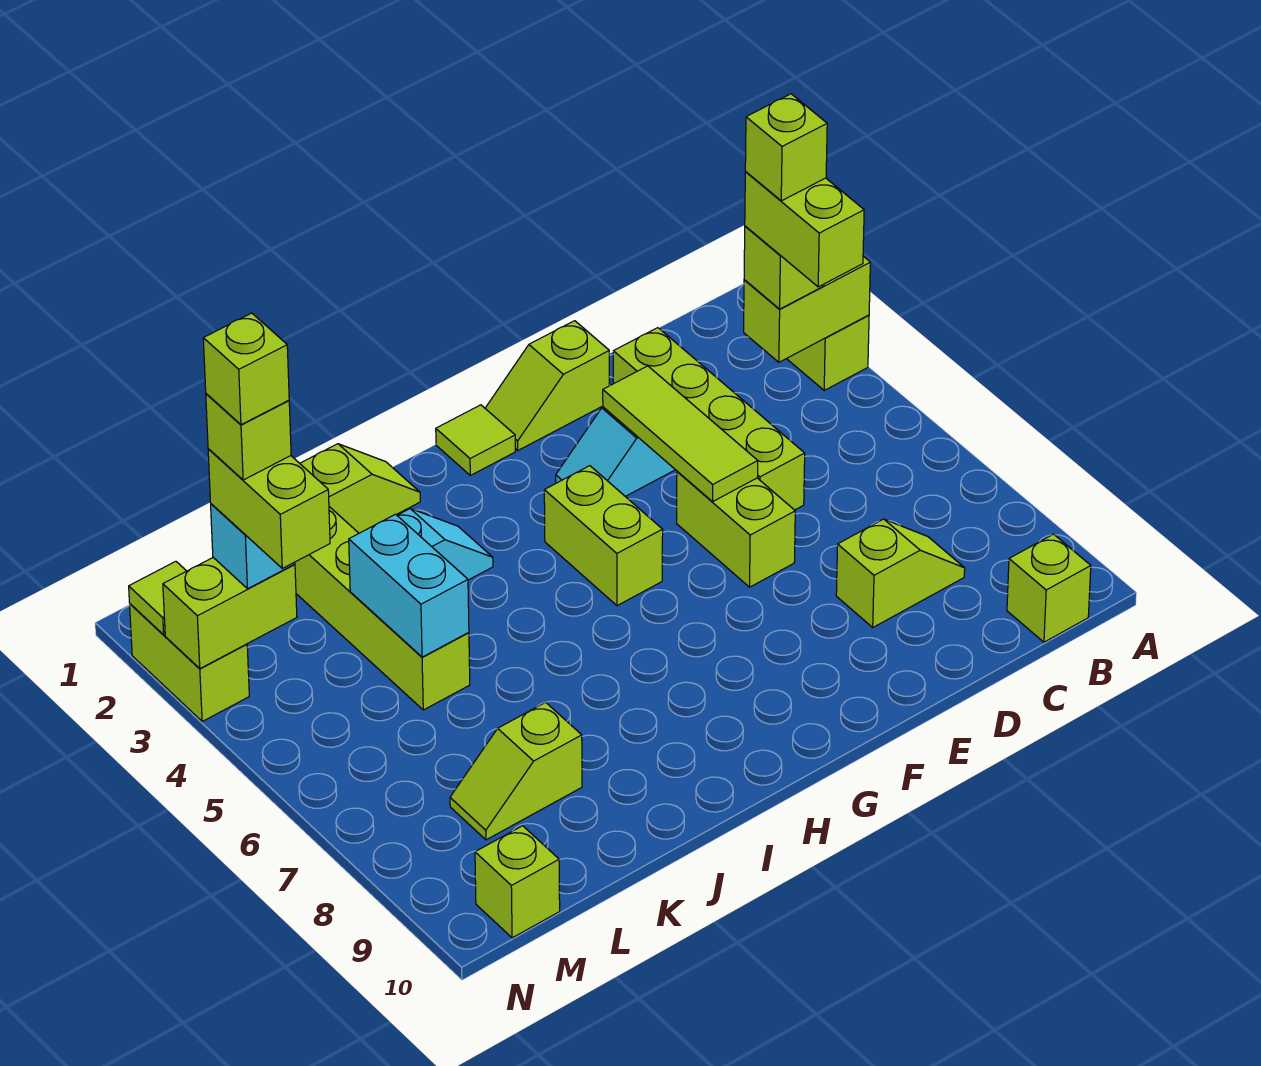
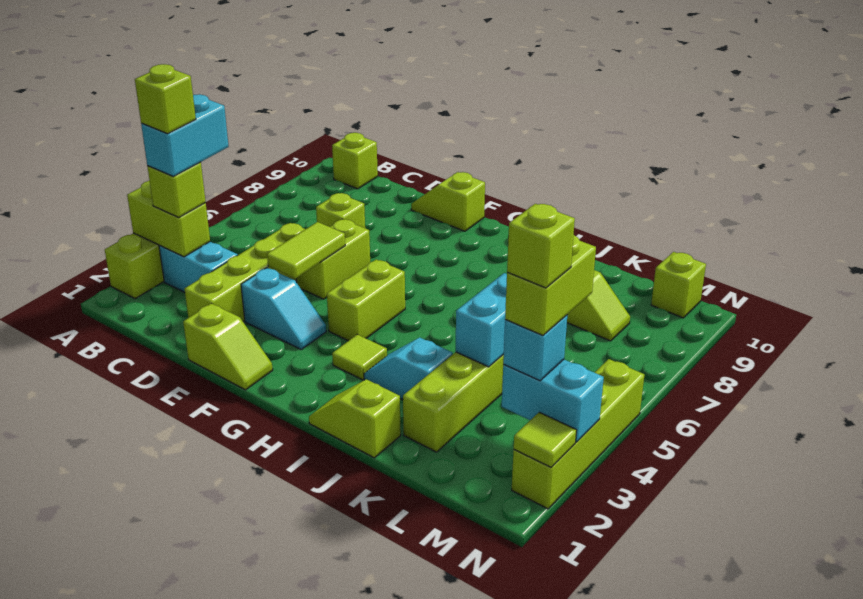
none -> cyan 1x2 brick [159,242,238,292]
lime 1x2 brick [745,172,864,287] -> cyan 1x2 brick [141,94,229,176]
lime 1x2 slope [836,519,965,627] -> lime 1x2 slope moved to [411,172,485,231]
lime 1x3 tile [603,366,758,502] -> lime 1x2 tile [267,222,345,279]
lime 1x1 tile [436,405,515,475] -> lime 1x1 tile moved to [332,335,387,380]
lime 1x2 brick [163,558,297,669] -> cyan 1x2 brick [502,360,604,442]
lime 1x1 brick [203,313,289,425] -> lime 1x1 brick moved to [316,193,365,228]
lime 1x2 brick [130,604,249,721] -> lime 1x4 brick [512,359,644,509]

